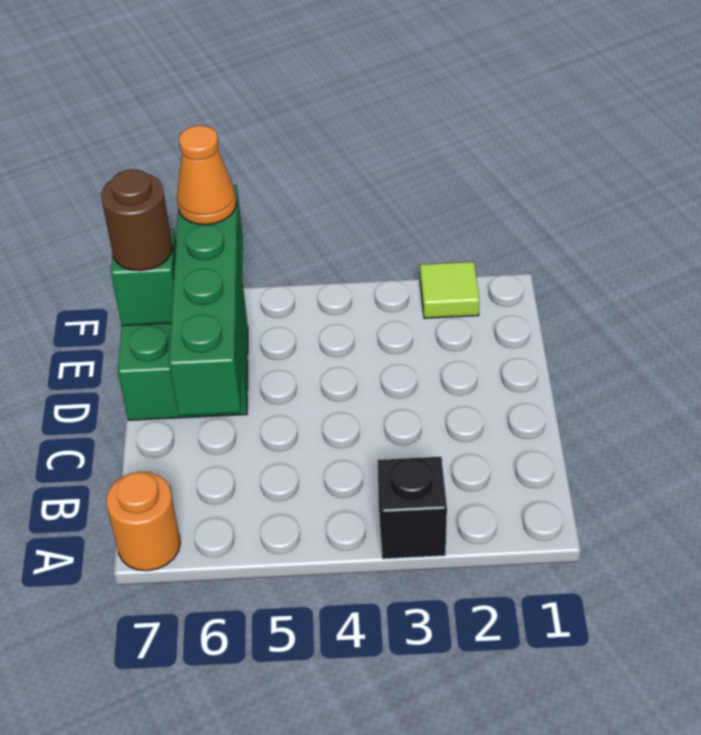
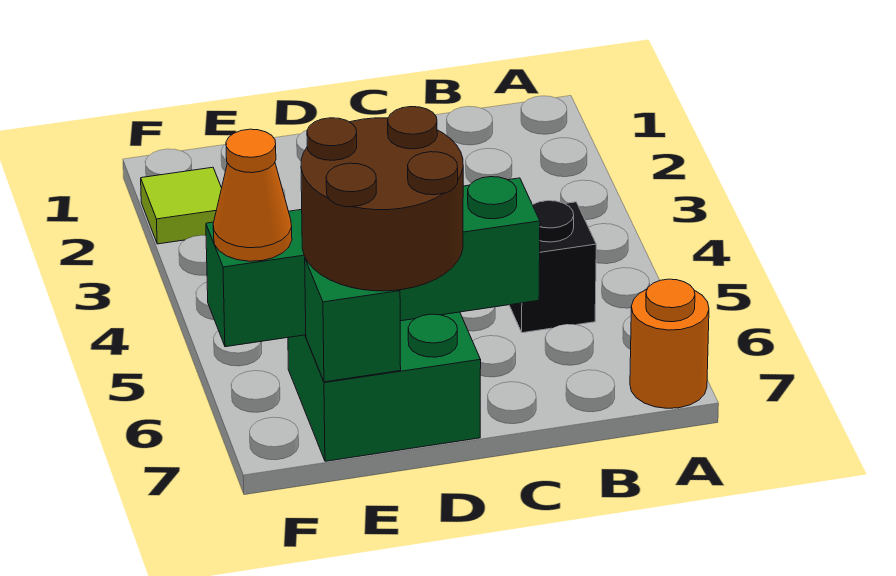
black 1x1 brick [378,457,447,559] -> black 1x1 brick moved to [509,201,596,333]
brown 1x1 round brick [101,169,173,271] -> brown 2x2 round brick [301,107,463,291]

